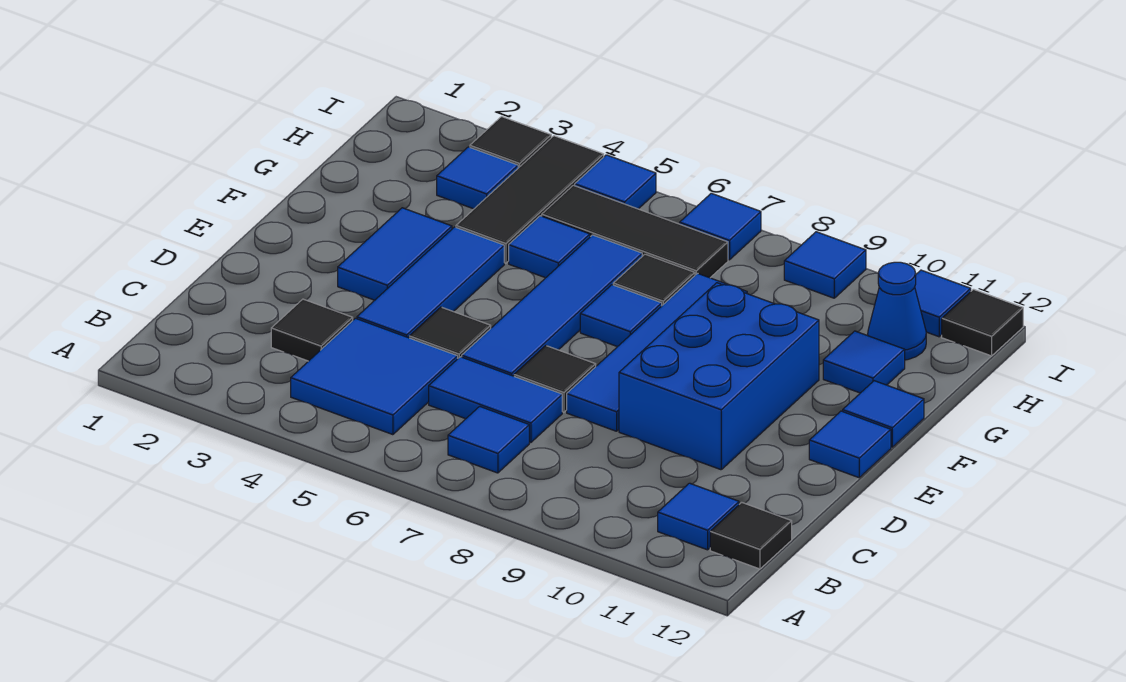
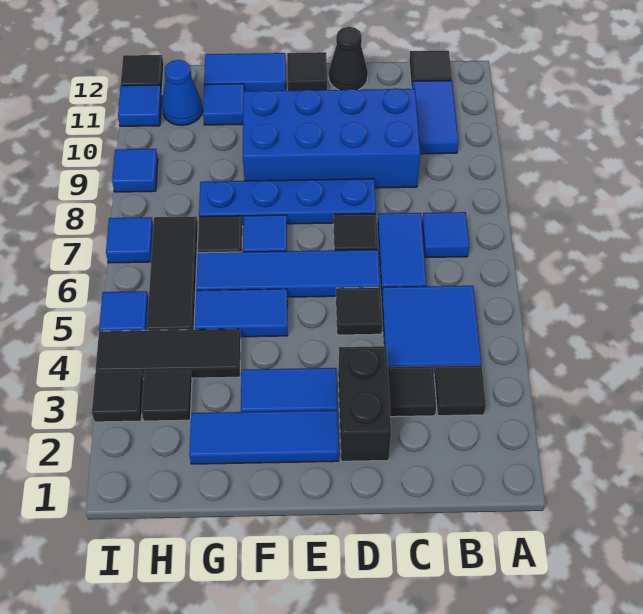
none -> black 1x1 tile [434,365,486,416]
blue 1x1 tile [658,483,739,550] -> blue 1x2 tile [412,81,458,154]
none -> black 1x2 brick [338,346,391,461]
blue 1x3 tile [357,227,504,338] -> blue 1x3 tile moved to [189,410,339,464]
blue 1x4 tile [567,273,747,431] -> blue 1x4 plate [199,179,376,225]
blue 2x3 brick [619,283,819,470] -> blue 2x4 brick [243,88,420,188]
none -> black 1x1 cone [329,27,368,90]
blue 1x1 tile [809,411,891,478] -> black 1x1 tile [287,52,327,91]
blue 1x1 tile [843,381,924,447] -> blue 1x2 tile [204,53,286,91]
blue 1x1 tile [509,216,590,278] -> blue 1x2 tile [194,289,288,337]
blue 1x1 tile [437,147,518,209] -> black 1x1 tile [142,370,192,421]

